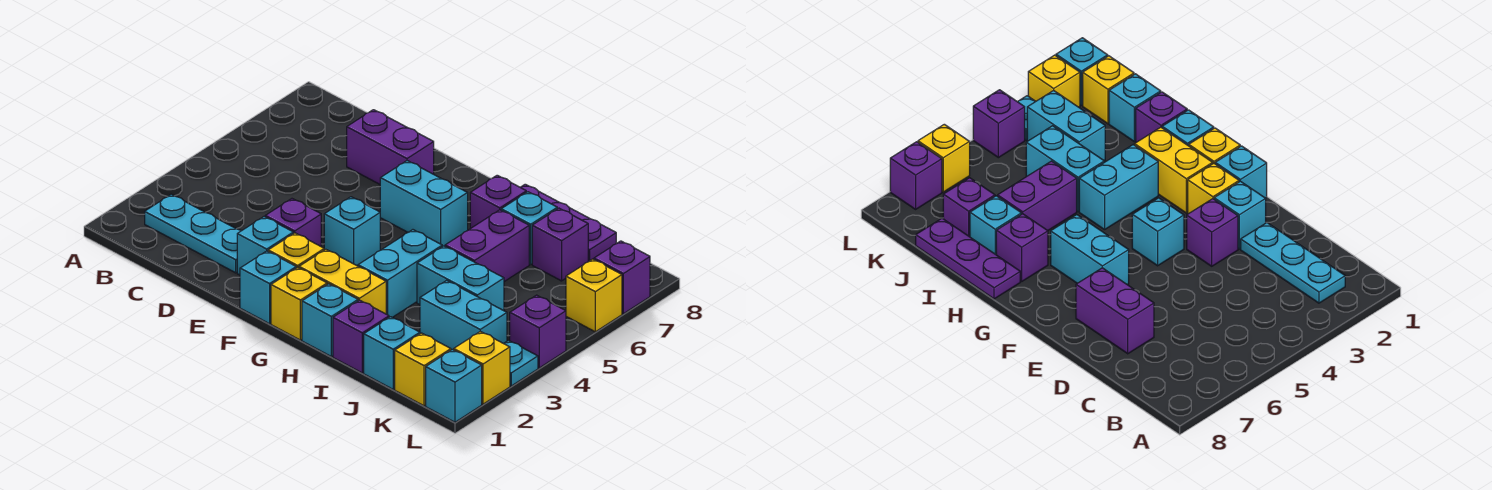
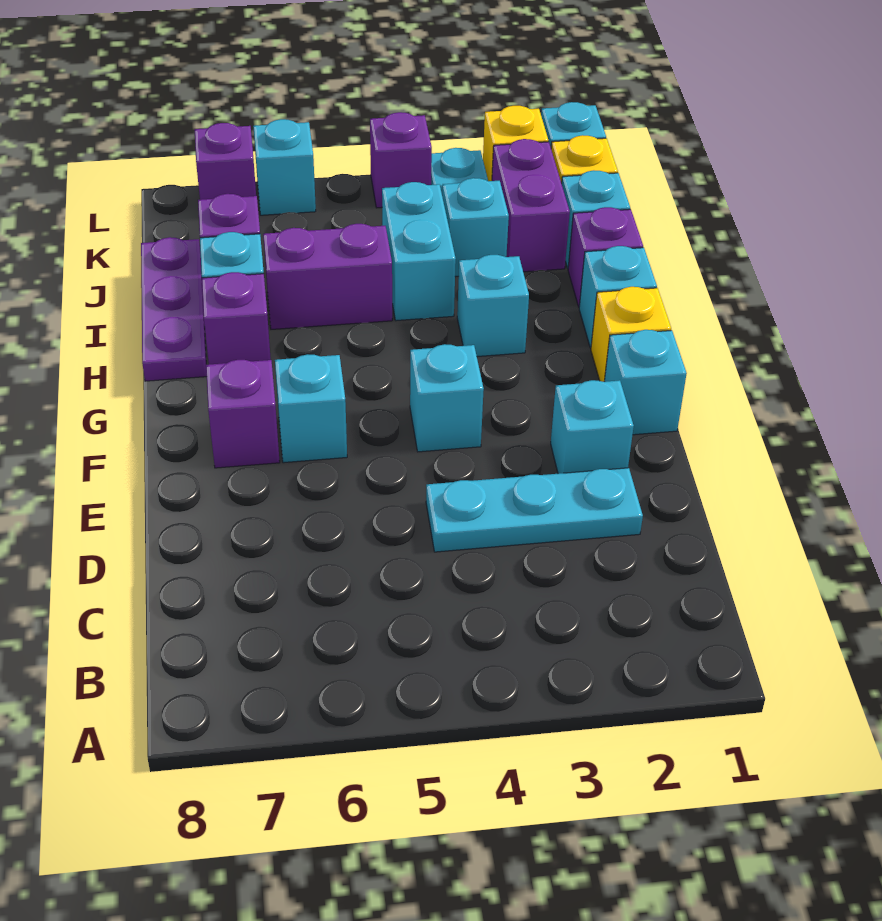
cyan 1x3 plate [145,194,242,273] -> cyan 1x3 plate turned to [426,468,643,552]
purple 1x2 brick [347,110,434,184] -> purple 1x2 brick moved to [492,139,570,272]
purple 1x1 brick [265,199,321,246] -> purple 1x1 brick moved to [206,360,280,468]
yellow 1x1 brick [268,233,324,268] -> none
cyan 1x2 brick [380,161,468,247] -> cyan 1x1 brick [275,354,347,463]
yellow 1x2 brick [299,249,386,314] -> none
cyan 1x2 brick [358,230,442,317] -> cyan 1x1 brick [457,255,529,357]
cyan 1x2 brick [420,280,507,350] -> cyan 1x1 brick [442,178,509,277]
yellow 1x1 brick [566,259,622,332] -> cyan 1x1 brick [253,119,316,215]

